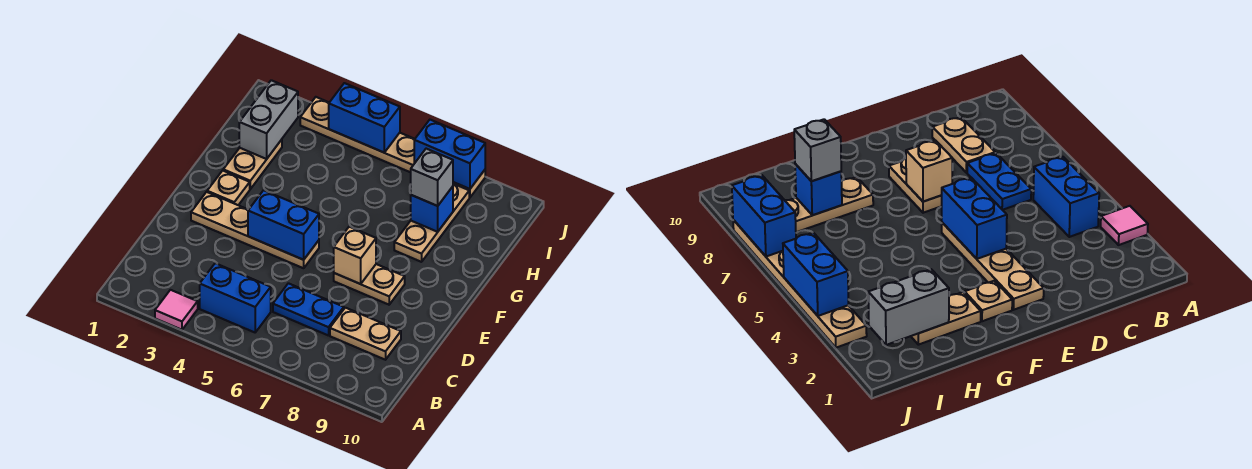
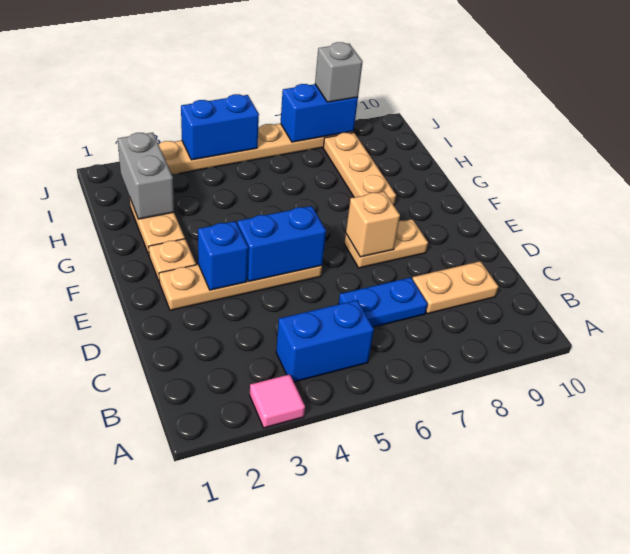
blue 1x1 brick [411,187,453,232] -> blue 1x1 brick moved to [198,221,248,290]
grey 1x1 brick [411,149,453,206] -> grey 1x1 brick moved to [315,42,363,102]

